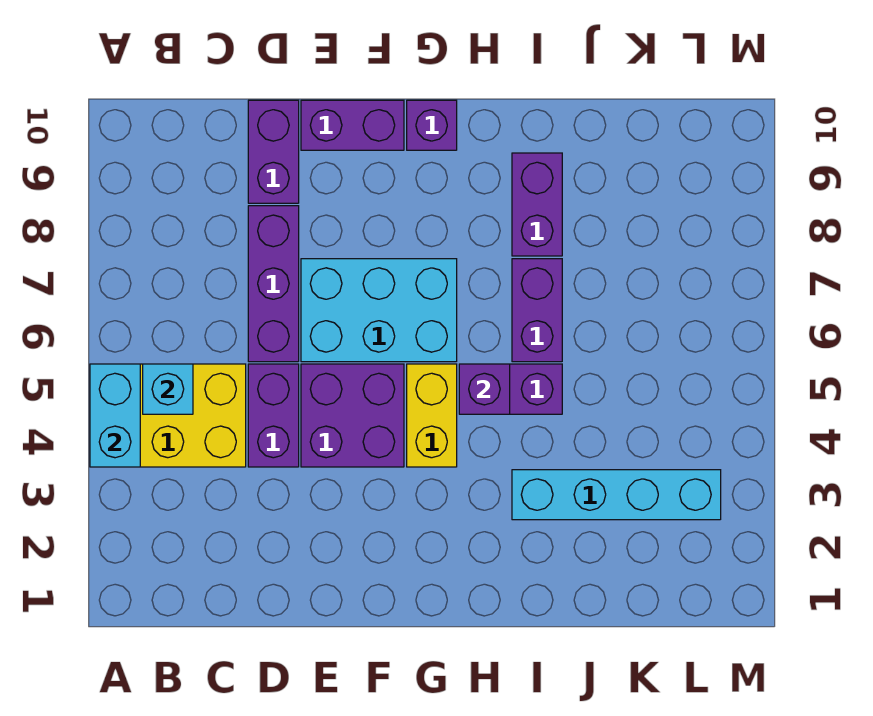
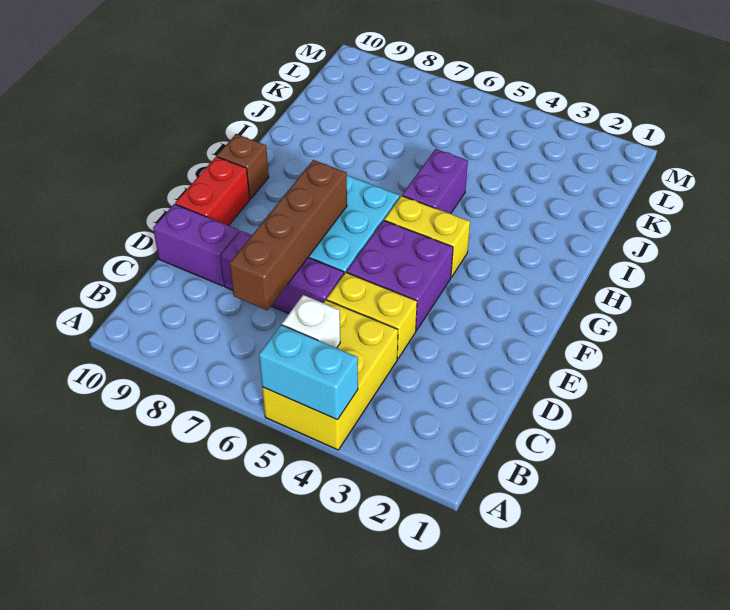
cyan 1x1 brick [143,364,193,414] -> white 1x1 brick [282,295,340,348]
none -> brown 1x4 brick [230,160,347,310]
purple 1x2 brick [248,364,299,467] -> yellow 1x2 brick [327,273,417,359]
purple 1x2 brick [301,100,404,150] -> red 1x2 brick [175,157,250,226]
purple 1x1 brick [407,100,457,150] -> brown 1x1 brick [217,134,269,199]
purple 1x1 brick [459,364,510,414] -> none
cyan 1x4 brick [512,470,721,520] -> none
purple 1x2 brick [512,259,562,362] -> none
purple 1x2 brick [512,153,562,256] -> none

